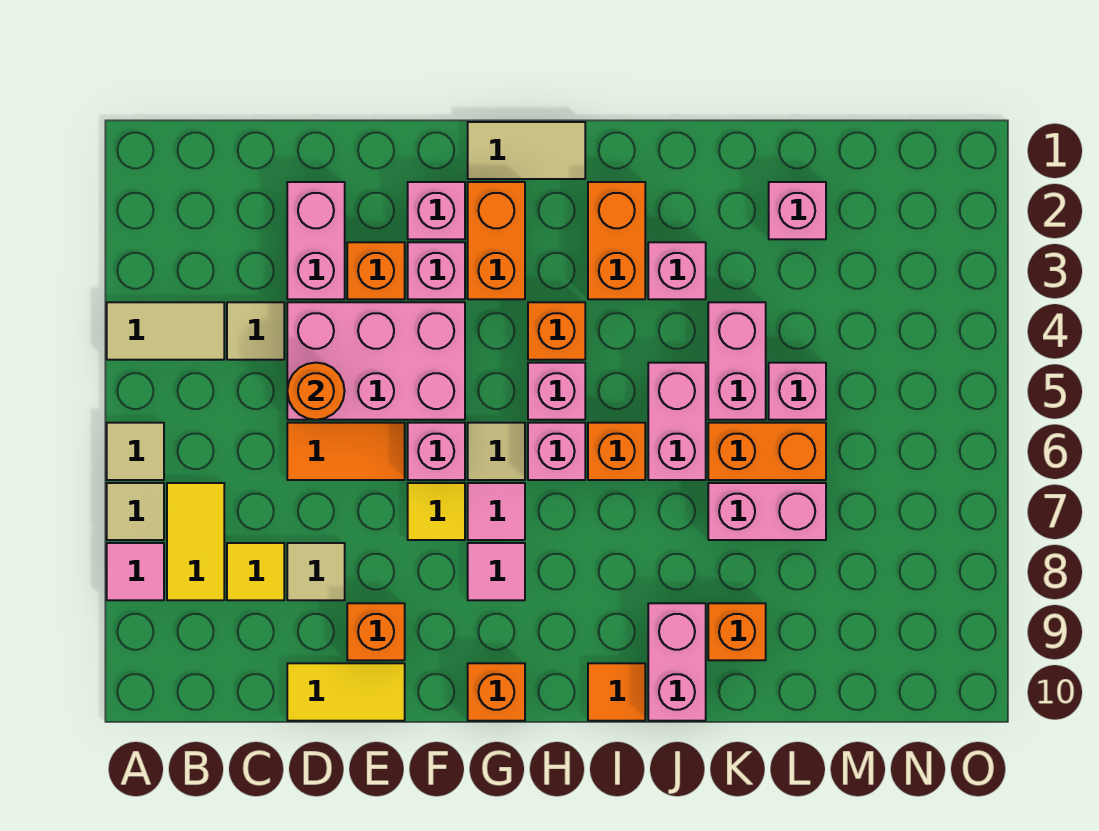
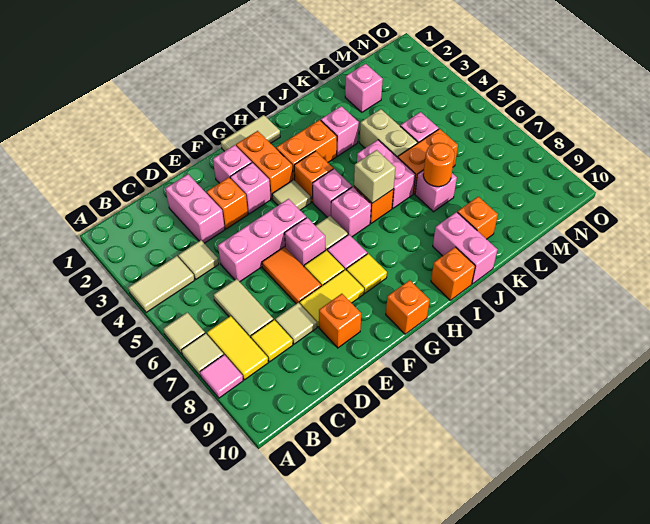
none -> tan 1x2 tile [214,279,273,338]
pink 2x3 brick [287,302,465,420] -> pink 1x3 brick [218,199,306,282]
orange 1x1 round brick [287,363,345,420] -> orange 1x1 round brick moved to [423,143,455,187]
orange 1x2 tile [287,423,405,480] -> orange 1x2 tile turned to [262,247,321,304]
yellow 1x2 tile [287,663,405,721] -> yellow 1x2 tile moved to [300,270,364,327]
none -> tan 1x1 tile [272,180,311,210]
pink 1x1 tile [468,543,525,600] -> yellow 1x1 tile [346,254,387,293]
orange 1x2 brick [588,182,645,299] -> orange 1x2 brick turned to [276,120,337,180]
none -> tan 1x1 brick [354,150,395,203]
orange 1x1 tile [588,663,645,721] -> orange 1x1 brick [431,247,475,300]
pink 1x2 brick [708,302,766,420] -> tan 1x2 brick [360,109,418,158]
pink 1x2 brick [708,483,826,540] -> pink 1x1 brick [415,170,457,212]

